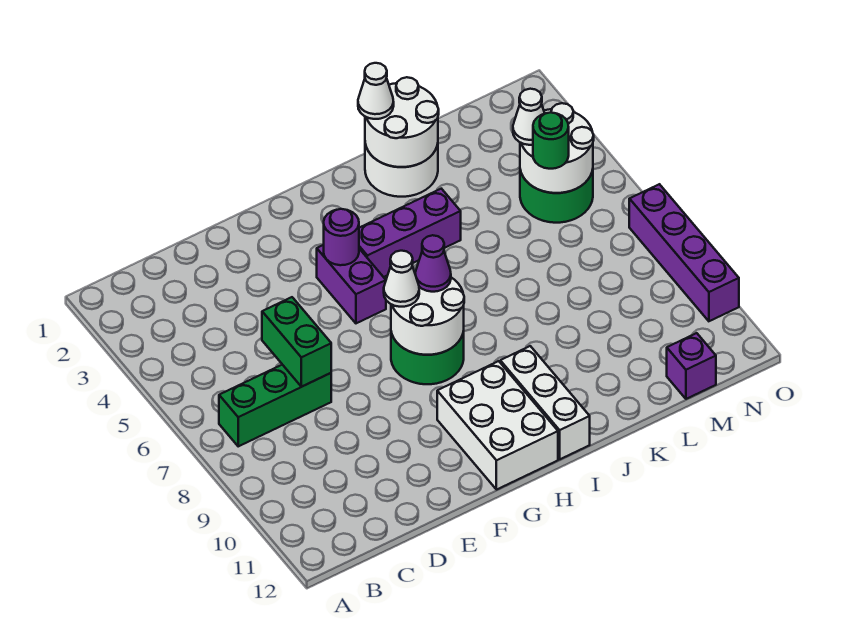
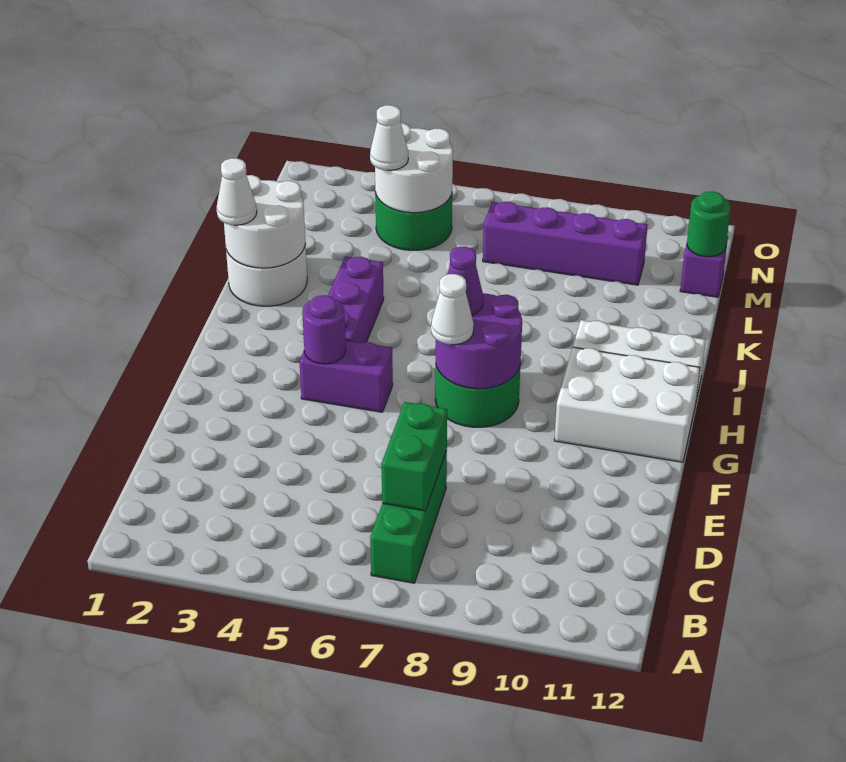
green 1x2 brick [262,297,331,387] -> green 1x2 brick turned to [381,402,447,511]
white 2x2 round brick [391,278,464,355] -> purple 2x2 round brick [436,293,522,389]
green 1x1 round brick [533,112,569,169] -> green 1x1 round brick moved to [687,191,731,257]
purple 1x4 brick [629,184,739,321] -> purple 1x4 brick moved to [483,202,648,285]

